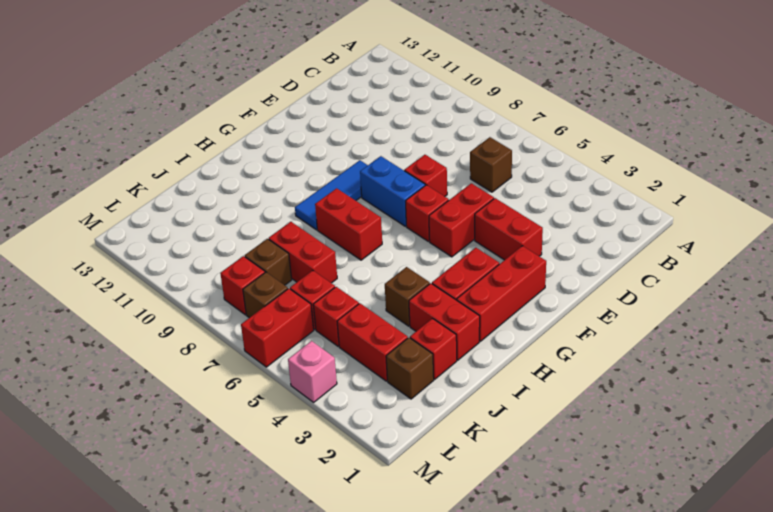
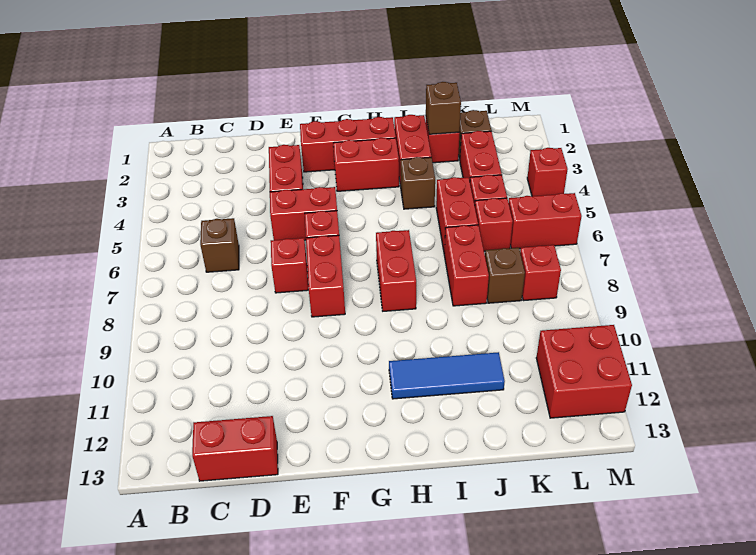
none -> red 1x2 brick [192,416,278,481]
blue 1x2 brick [360,156,425,226] -> red 1x2 brick [306,235,345,317]
blue 1x3 tile [295,160,368,230] -> blue 1x3 tile moved to [389,352,505,399]
none -> red 1x2 brick [436,177,478,253]
brown 1x1 brick [243,272,288,318] -> brown 1x1 brick moved to [426,82,461,134]
none -> red 2x2 brick [536,325,632,418]
pink 1x1 brick [288,341,337,402] -> red 1x1 brick [527,148,568,196]

